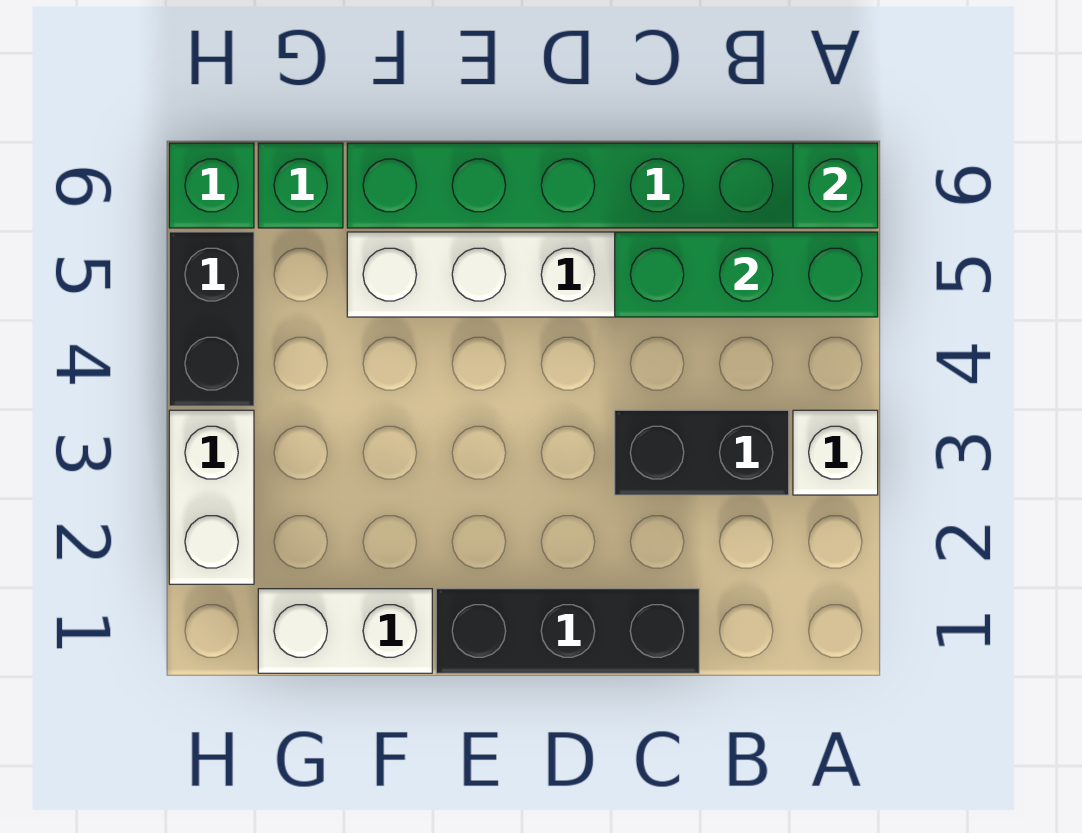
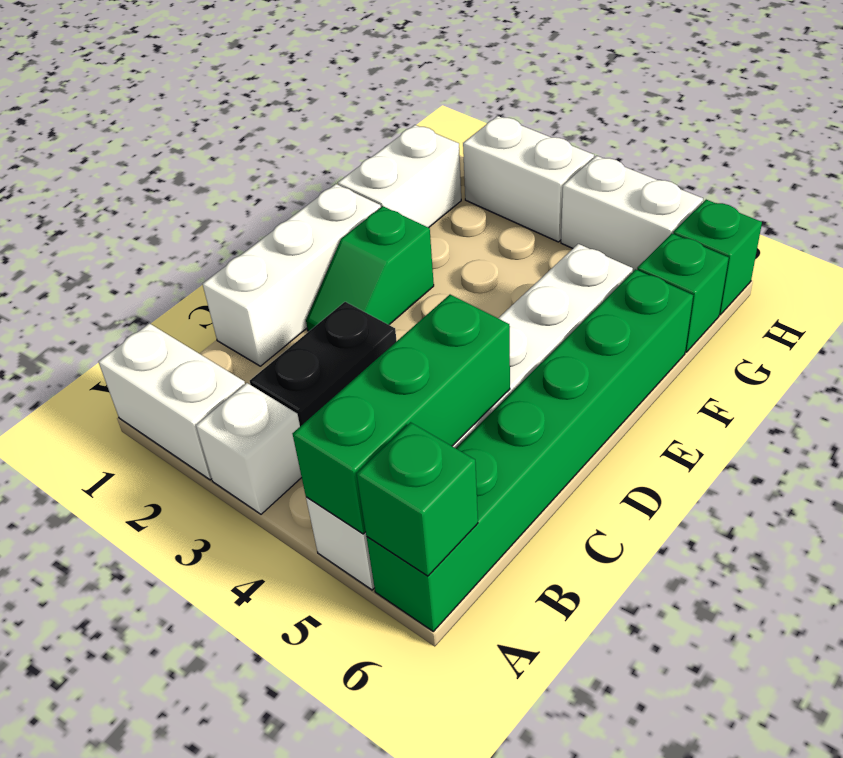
none -> white 1x2 brick [99,323,245,480]
black 1x3 brick [436,589,699,673] -> white 1x3 brick [203,184,381,366]
none -> green 1x2 slope [306,206,434,331]
black 1x2 brick [169,232,254,406] -> white 1x2 brick [561,156,703,272]

